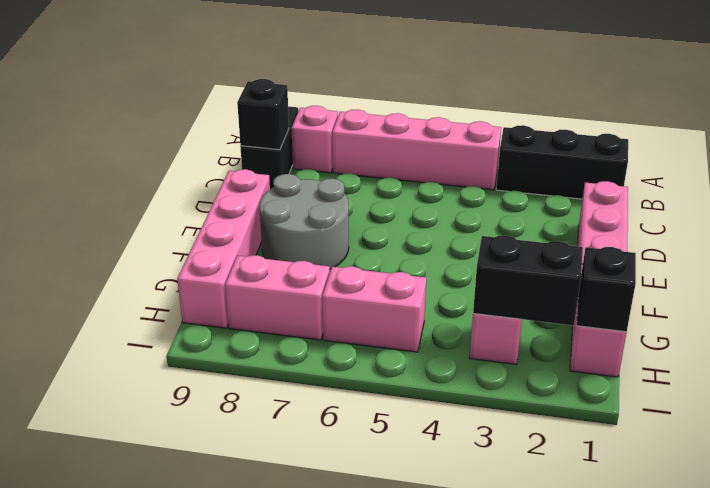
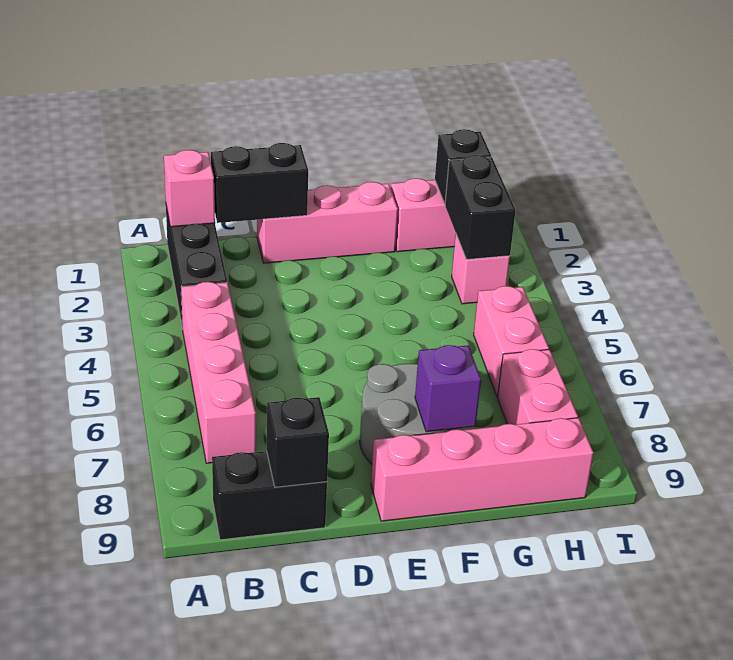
pink 1x1 brick [291,106,338,173] -> pink 1x1 brick moved to [164,150,215,227]
none -> black 1x2 brick [211,143,308,223]
none -> purple 1x1 brick [415,345,481,432]

